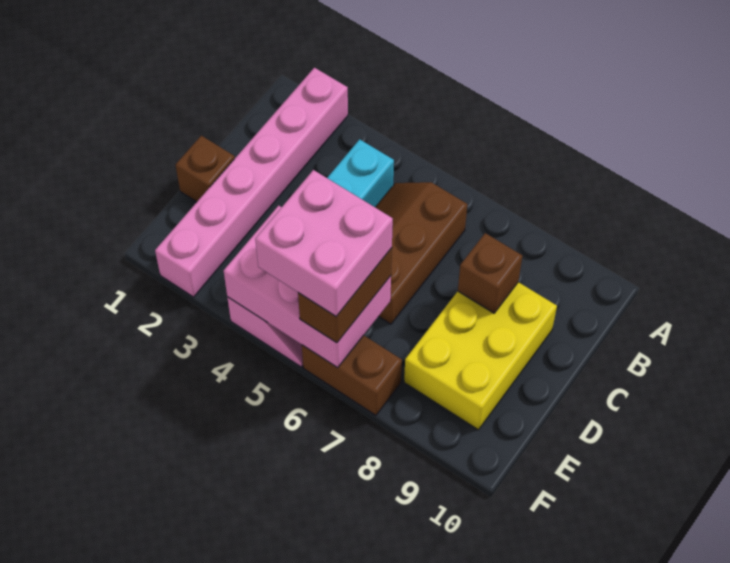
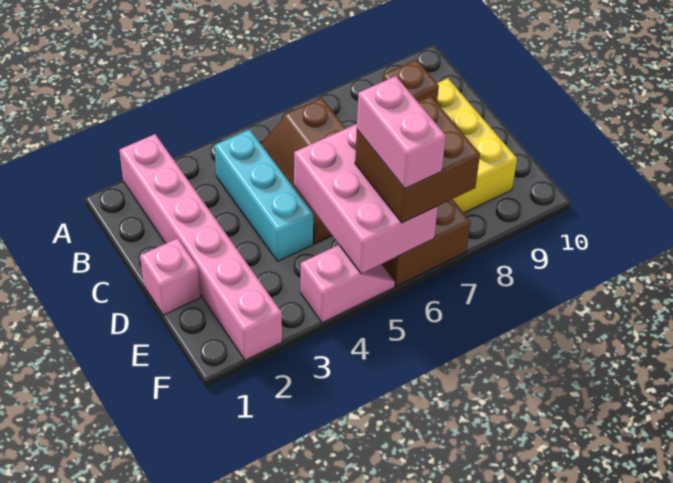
brown 1x1 brick [176,136,235,202] -> pink 1x1 brick [140,238,200,315]
pink 2x3 brick [224,206,391,368] -> pink 2x3 brick turned to [294,124,438,273]
pink 2x2 brick [255,170,393,316] -> pink 1x2 brick [357,76,446,189]
brown 1x2 brick [298,248,392,343] -> brown 2x2 brick [355,96,480,223]

